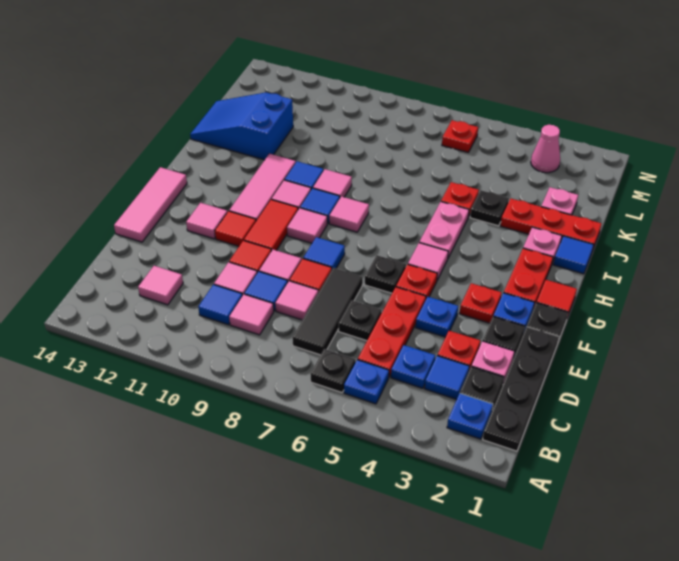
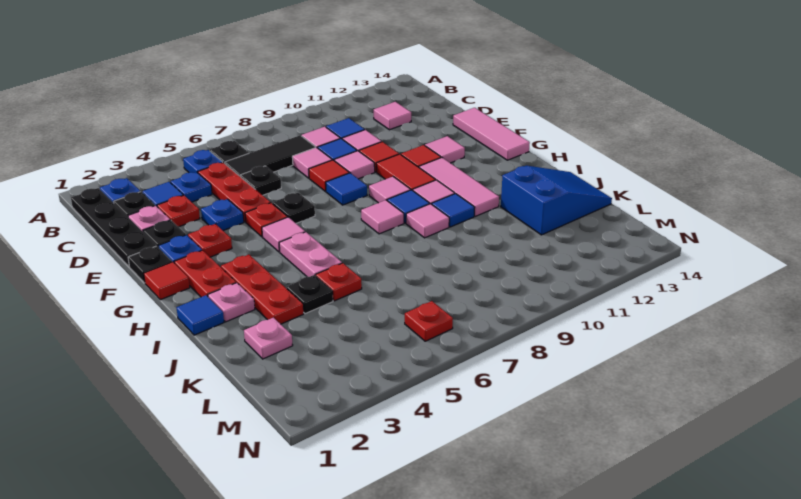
black 1x3 tile [292,268,363,355] -> black 1x3 tile turned to [225,135,316,176]
red 1x3 plate [500,199,601,249] -> red 1x3 plate turned to [221,255,304,324]
pink 1x1 cone [531,125,560,173] -> none

